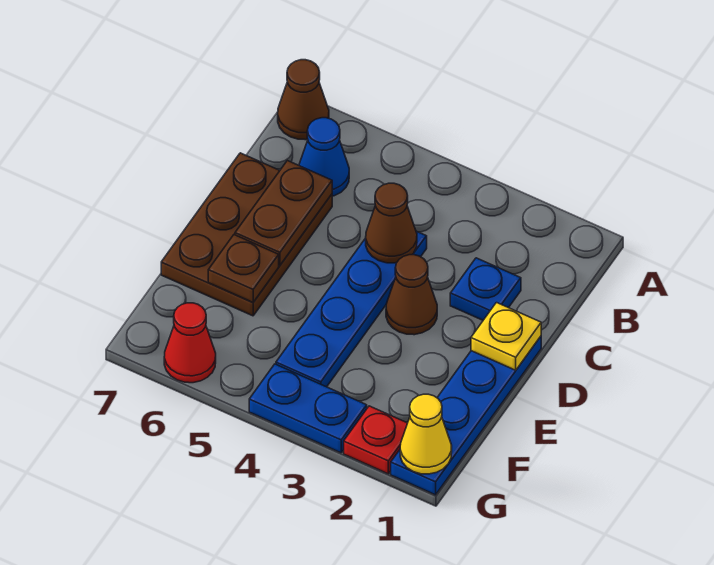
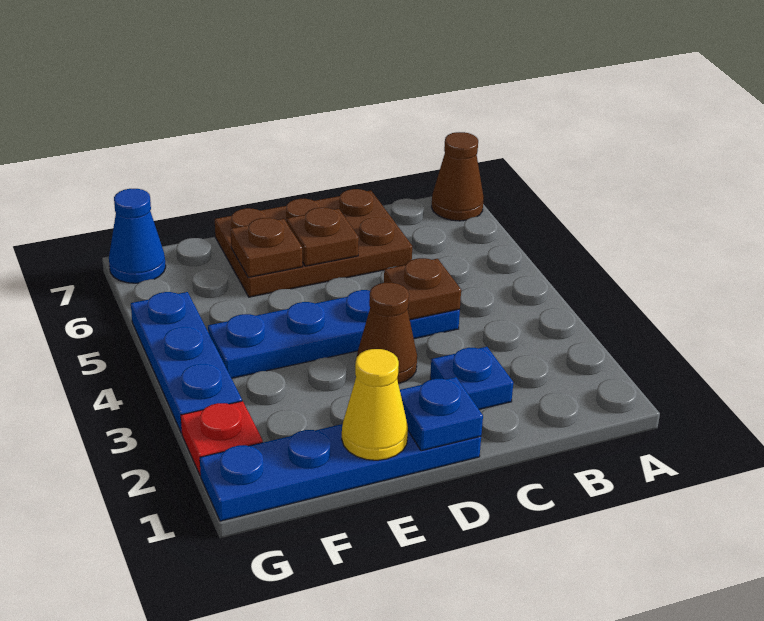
blue 1x1 cone [299,118,349,196] -> blue 1x1 cone moved to [109,189,166,283]
brown 1x1 cone [366,183,417,263] -> brown 1x1 plate [384,258,461,320]
brown 1x2 plate [235,161,332,265] -> brown 1x1 plate [287,208,359,266]
yellow 1x1 plate [471,303,541,370] -> blue 1x1 plate [400,377,483,451]
yellow 1x1 cone [400,394,452,474] -> yellow 1x1 cone moved to [342,349,408,460]
blue 1x2 plate [249,364,367,453] -> blue 1x3 plate [131,292,242,433]
red 1x1 cone [164,303,216,383] -> none

